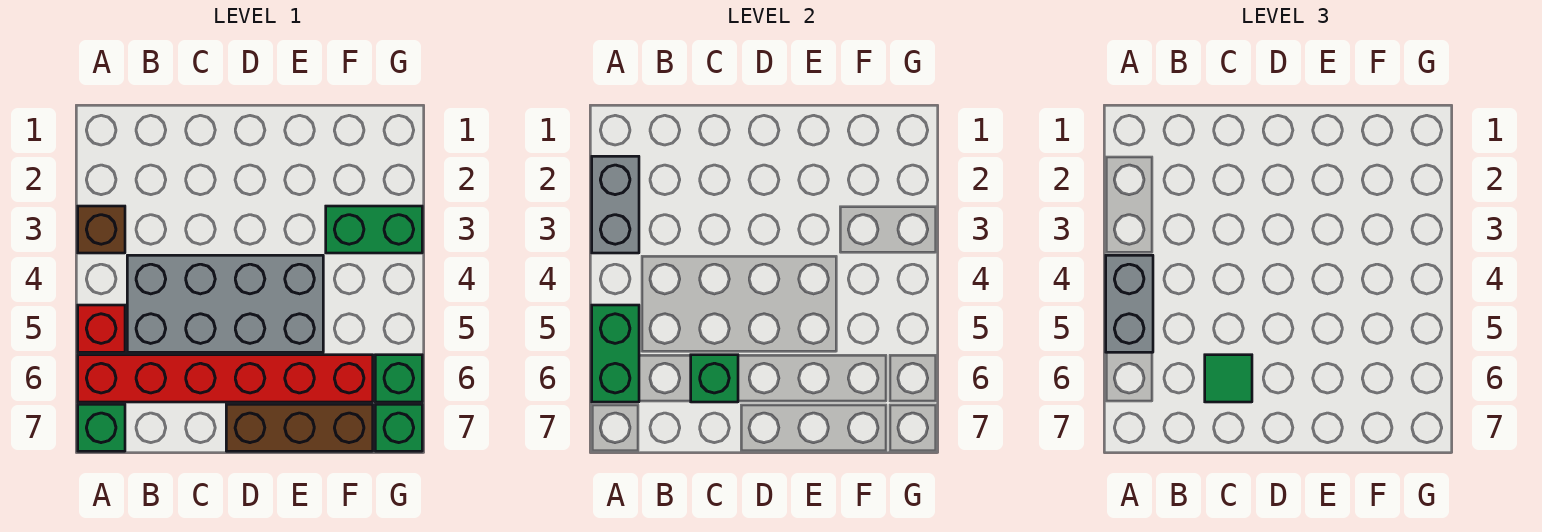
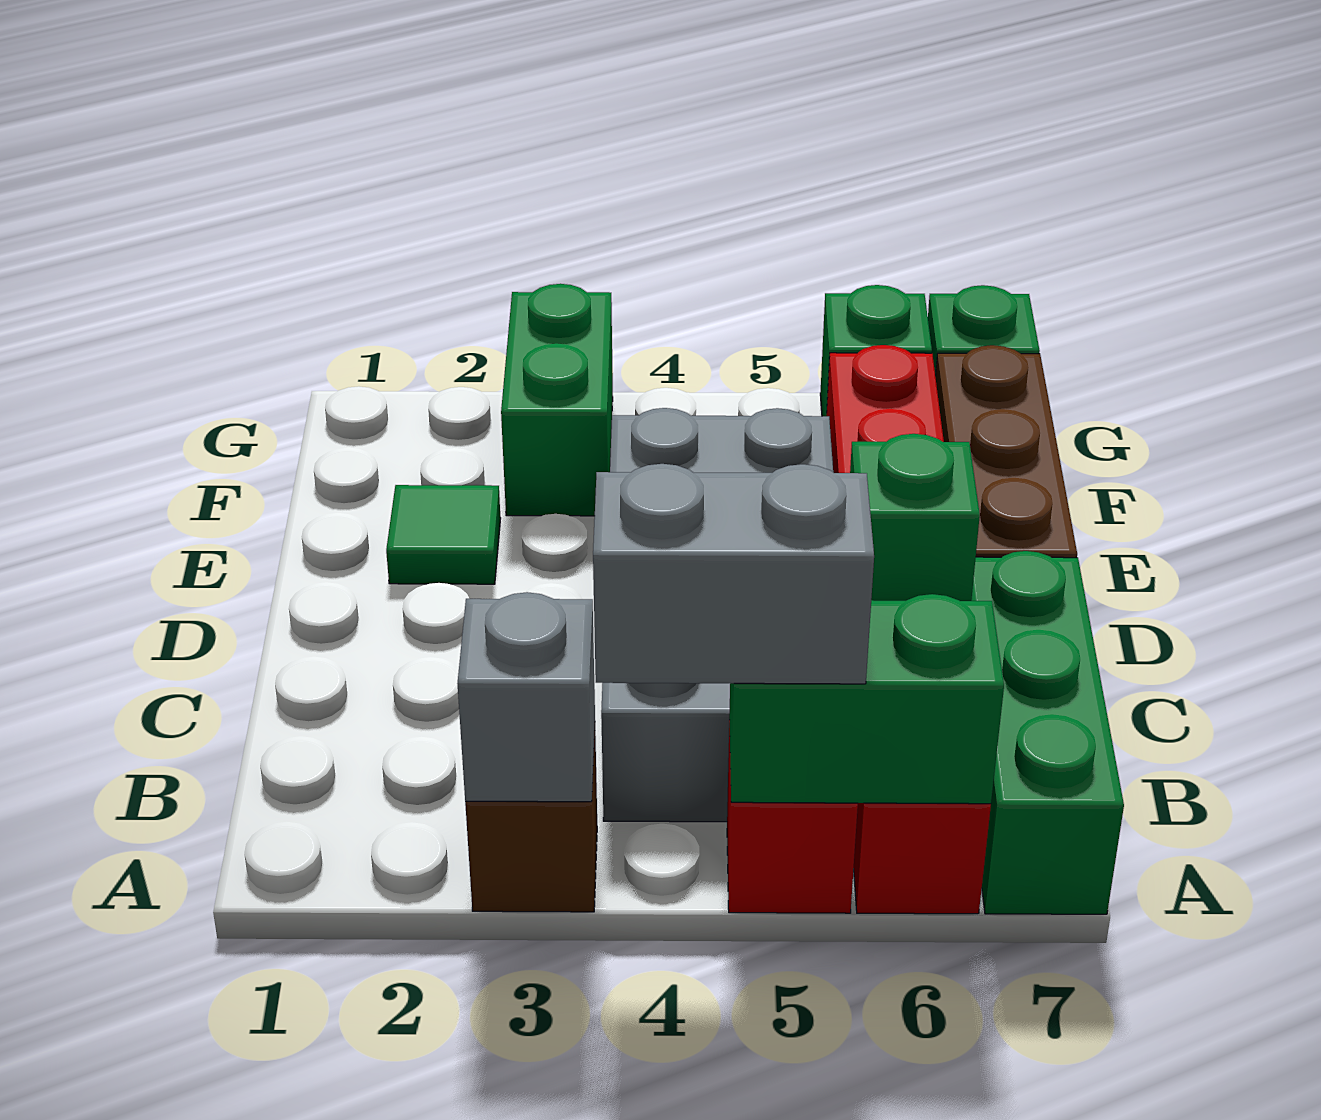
grey 1x2 brick [592,156,639,253] -> grey 1x1 brick [458,592,595,802]
green 1x1 brick [78,404,125,451] -> green 1x3 brick [971,551,1124,914]
green 1x1 tile [1205,355,1252,402] -> green 1x1 tile moved to [386,485,501,584]

